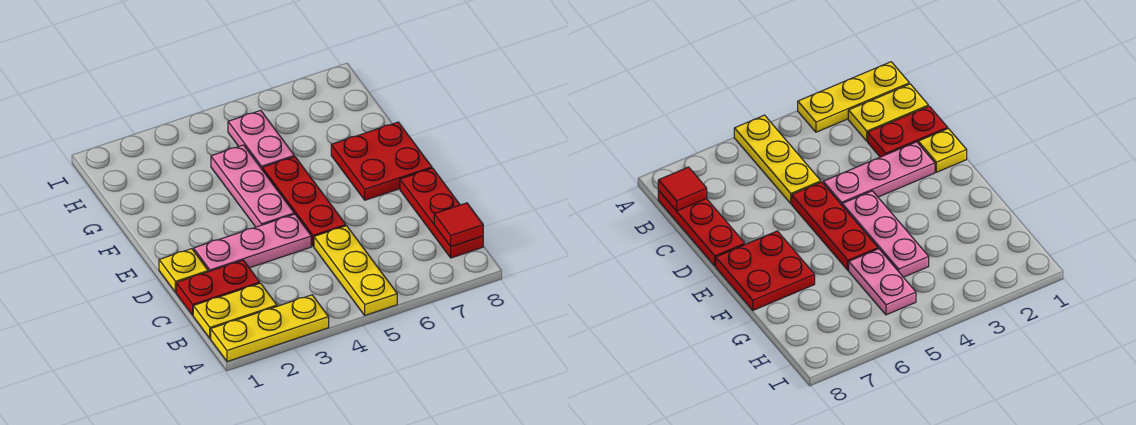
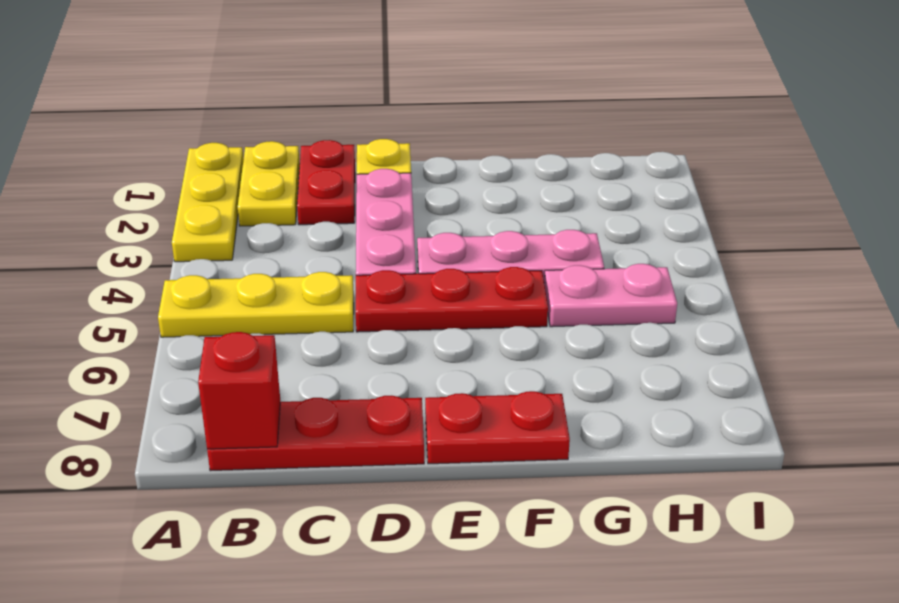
red 1x1 tile [434,203,483,247] -> red 1x1 brick [198,332,280,449]
red 2x2 plate [331,122,432,200] -> red 1x2 plate [425,391,570,464]

